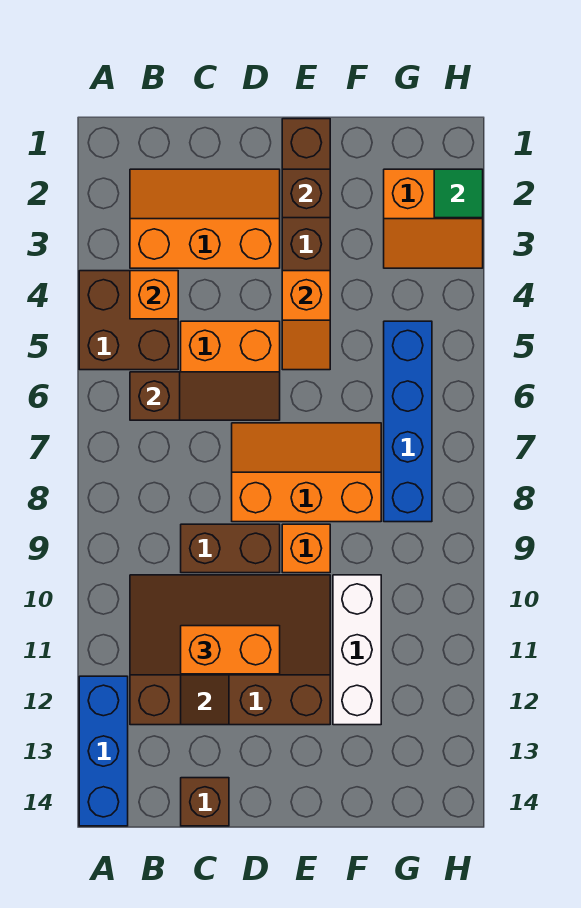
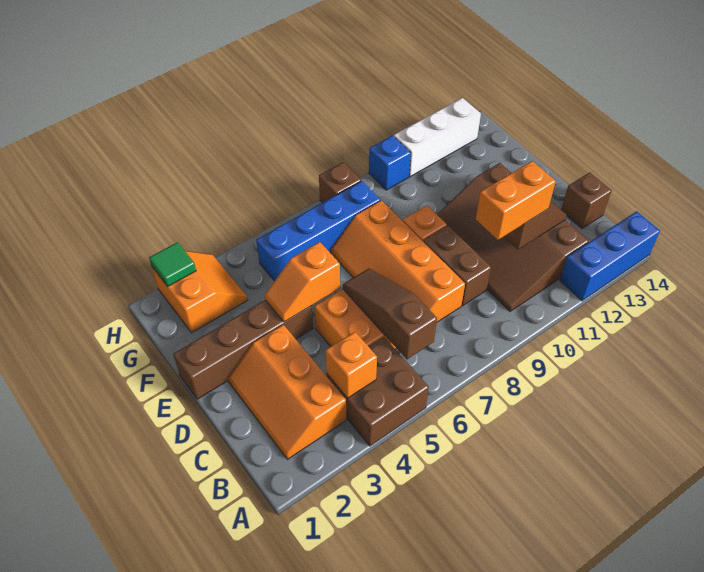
orange 1x2 brick [181,626,280,674] -> orange 1x2 brick turned to [476,161,556,240]
orange 2x3 slope [232,423,381,522] -> orange 2x4 slope [331,200,465,322]
brown 1x1 brick [282,169,330,218] -> brown 1x1 brick moved to [319,162,361,203]
orange 1x2 slope [282,271,330,370] -> orange 1x2 slope turned to [265,242,340,322]
white 1x3 brick [333,575,381,725] -> white 1x3 brick moved to [394,98,481,177]
none -> blue 1x1 brick [369,136,411,190]

